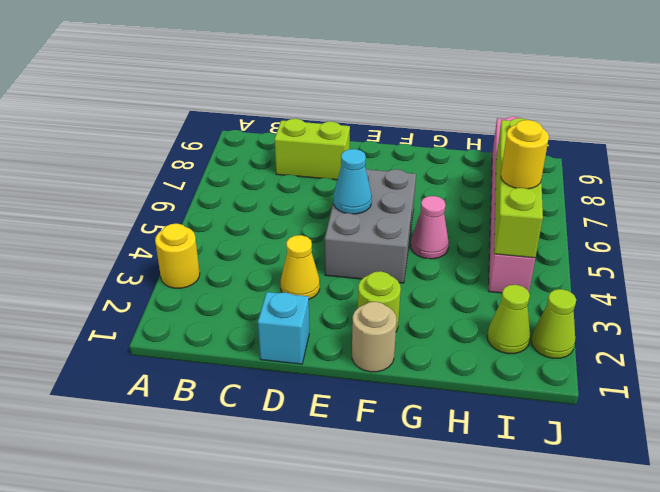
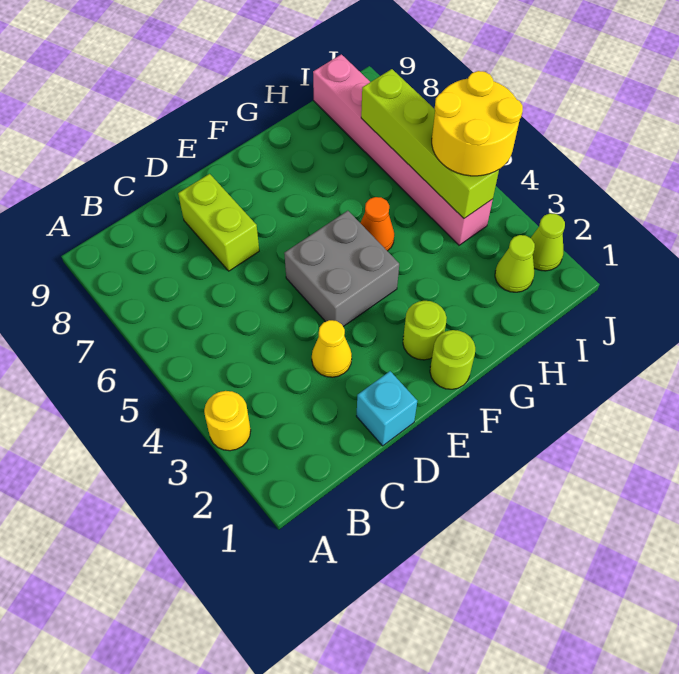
lime 1x2 brick [274,119,350,180] -> lime 1x2 brick turned to [178,174,259,271]
grey 2x3 brick [325,169,416,283] -> grey 2x2 brick [284,211,399,327]
cyan 1x1 cone [334,149,372,214] -> none
tan 1x1 round brick [352,302,396,372] -> lime 1x1 round brick [430,330,475,389]
pink 1x1 cone [411,196,449,259] -> orange 1x1 cone [361,197,394,251]
yellow 1x1 round brick [501,120,549,189] -> yellow 2x2 round brick [432,71,523,176]

